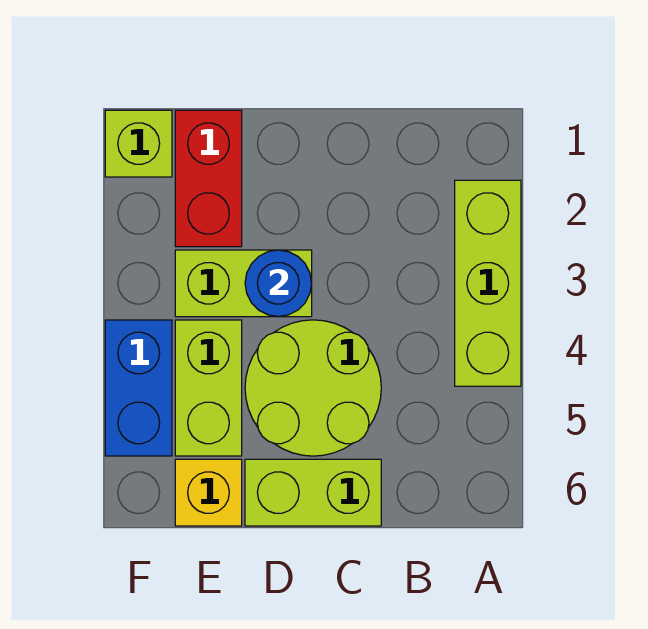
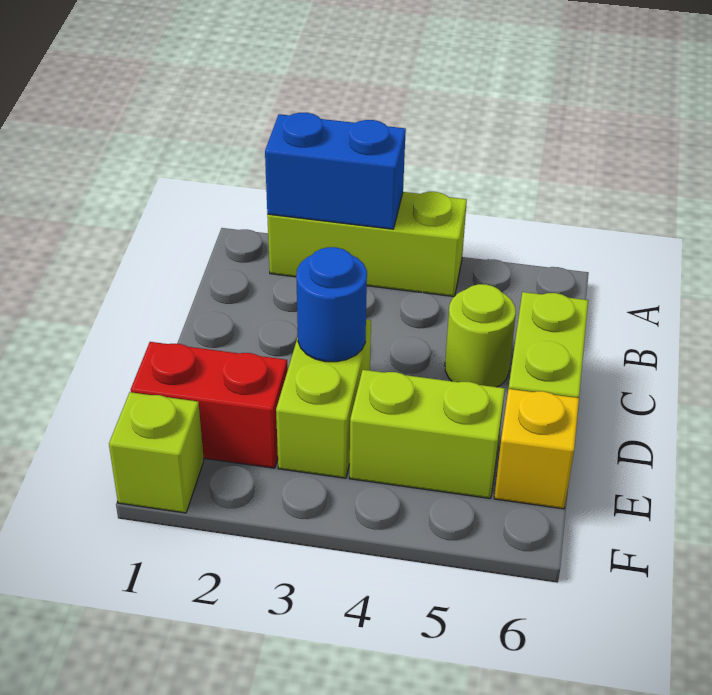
lime 2x2 round brick [245,320,381,456] -> lime 1x1 round brick [445,284,516,387]
blue 1x2 brick [105,320,172,456] -> blue 1x2 brick moved to [265,113,406,229]

